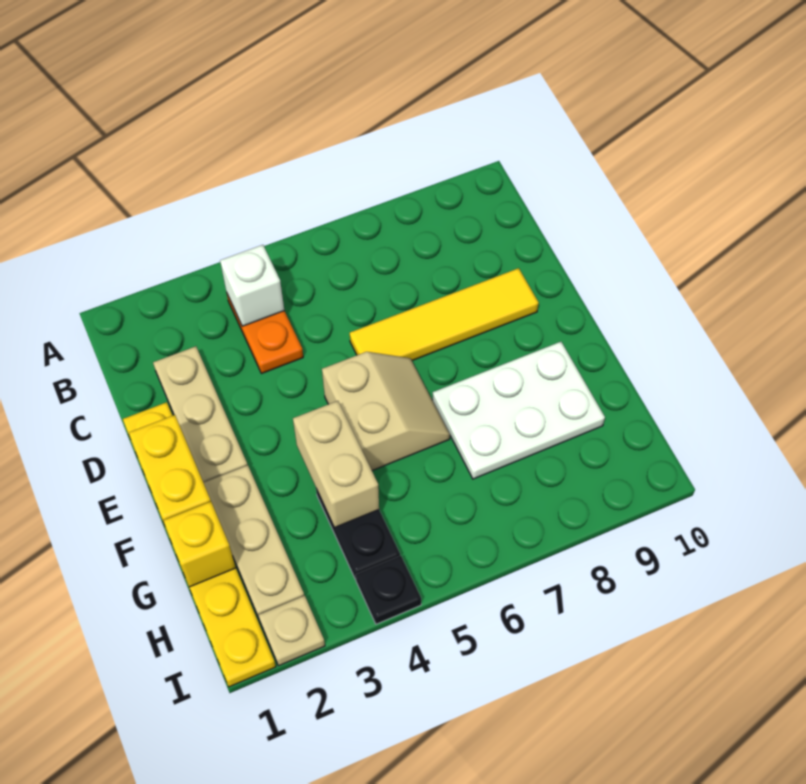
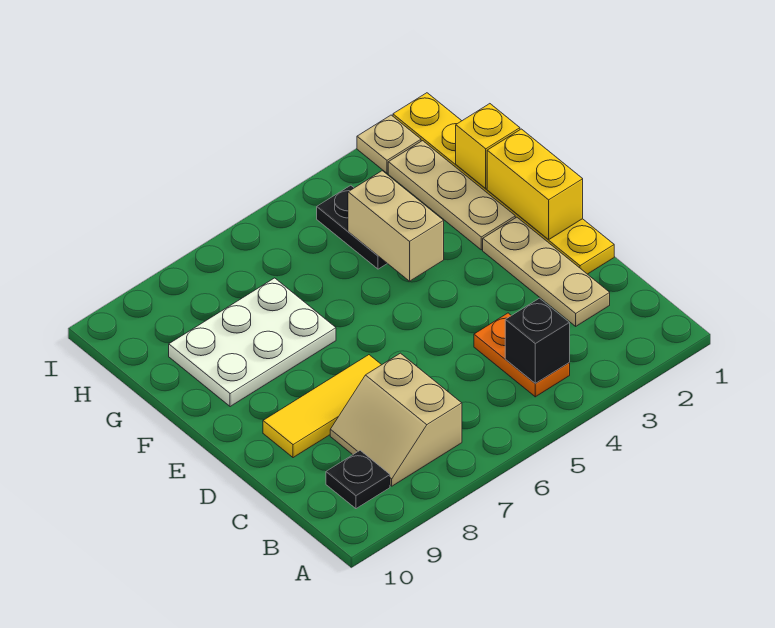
white 1x1 brick [220,245,284,326] -> black 1x1 brick [505,298,570,383]
yellow 1x4 tile [350,268,539,361] -> yellow 1x3 tile [263,355,381,458]
tan 2x2 slope [322,352,450,471] -> tan 2x2 slope moved to [330,353,462,486]
black 1x1 plate [356,556,421,624] -> black 1x1 plate moved to [326,451,390,509]

